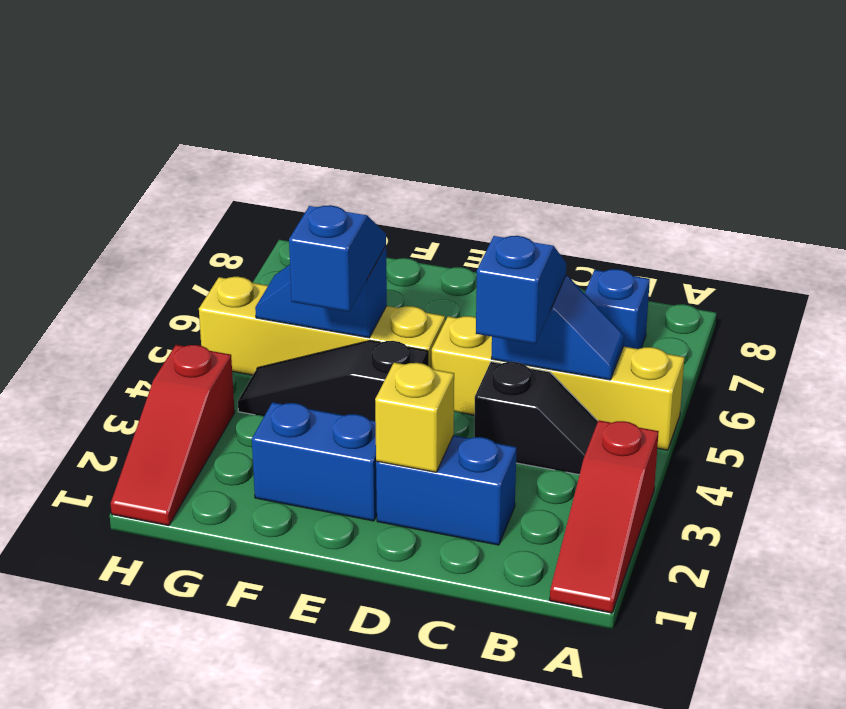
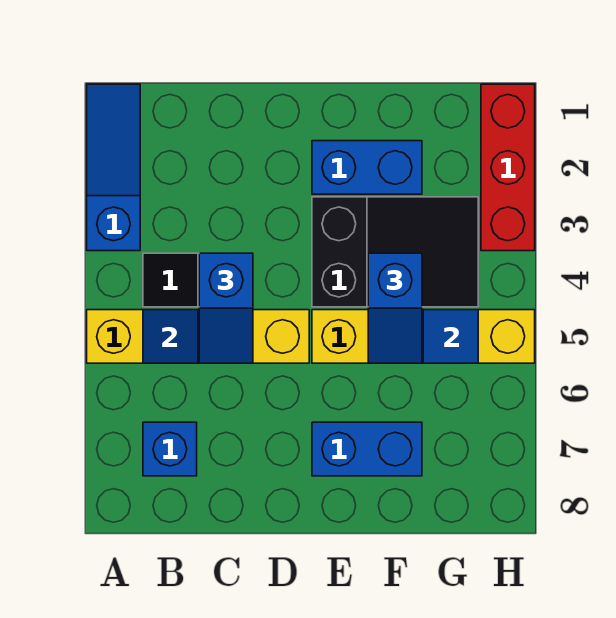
red 1x3 slope [550,420,659,613] -> blue 1x3 slope [87,84,140,251]
blue 1x2 brick [376,436,517,545] -> blue 1x2 brick moved to [312,422,422,476]
yellow 1x1 brick [375,363,454,472] -> none
black 1x3 slope [238,340,428,421] -> black 2x3 slope [312,197,478,307]
red 1x3 slope [111,345,235,526] -> red 1x3 brick [481,84,535,251]

